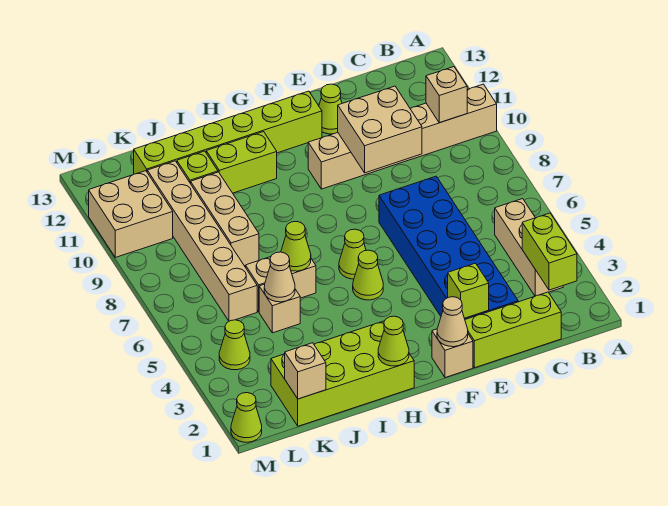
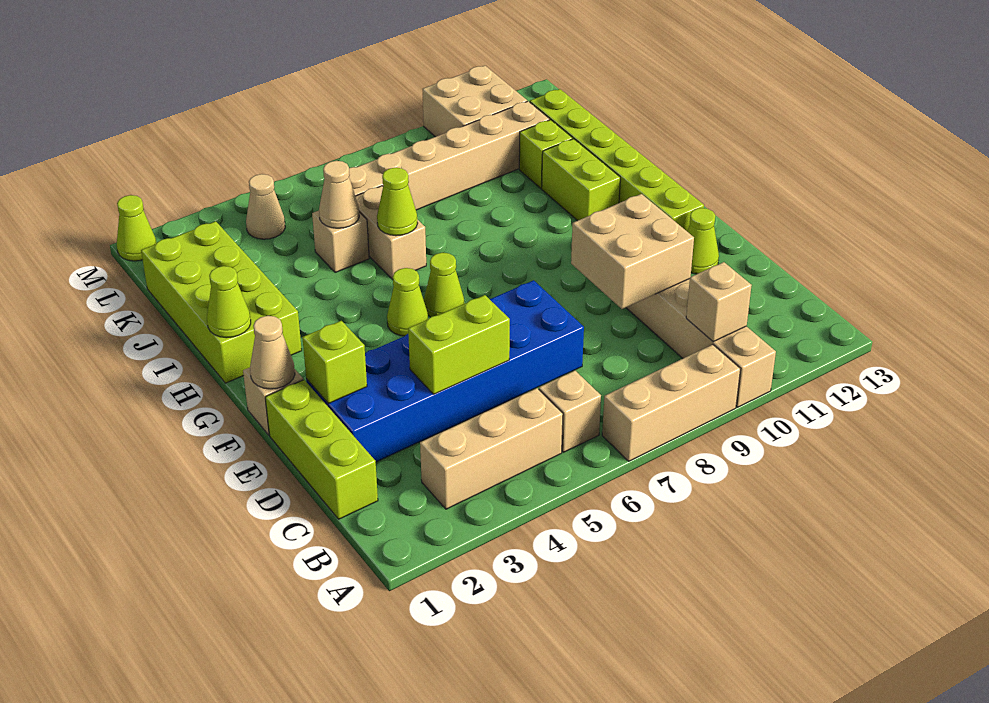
lime 1x2 brick [522,213,577,290] -> lime 1x2 brick moved to [408,295,510,394]
tan 1x3 brick [191,172,259,266] -> tan 1x3 brick moved to [602,344,740,461]
tan 1x1 brick [285,343,326,399] -> tan 1x1 brick moved to [539,371,601,452]
lime 1x1 cone [219,320,250,370] -> tan 1x1 cone [246,174,285,239]

